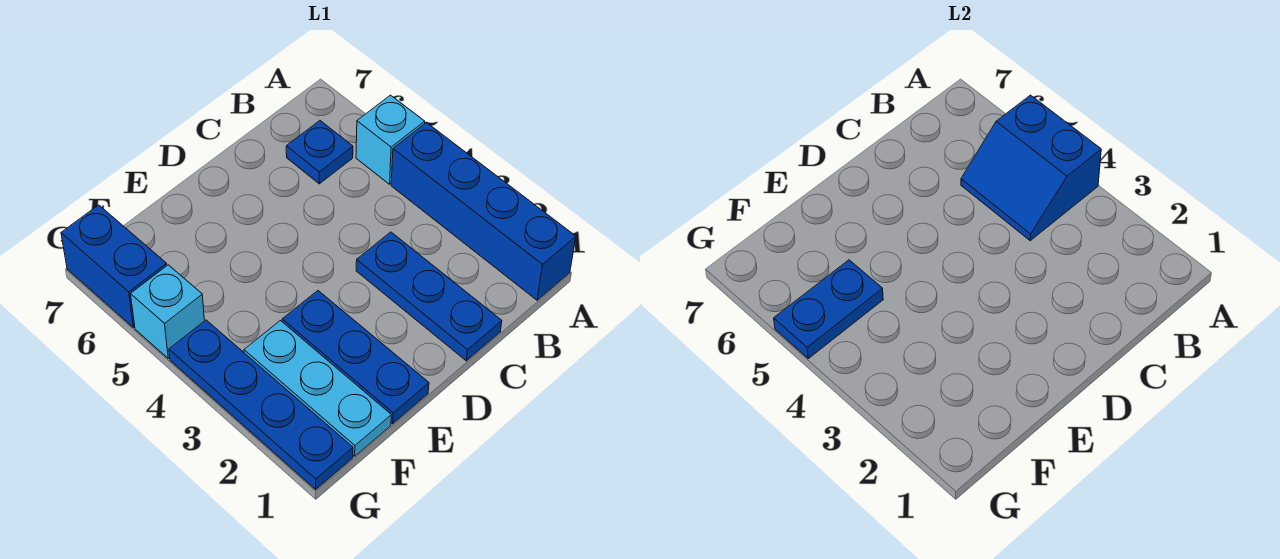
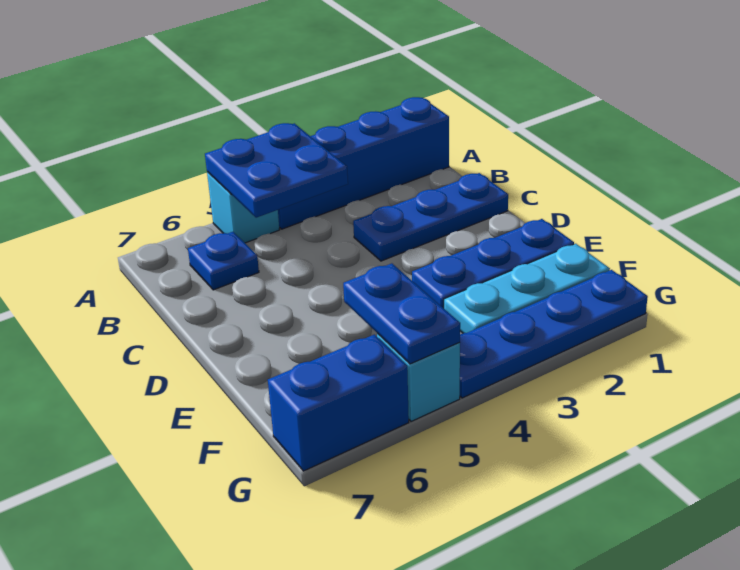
blue 2x2 slope [961,95,1101,240] -> blue 2x2 plate [205,123,348,218]

